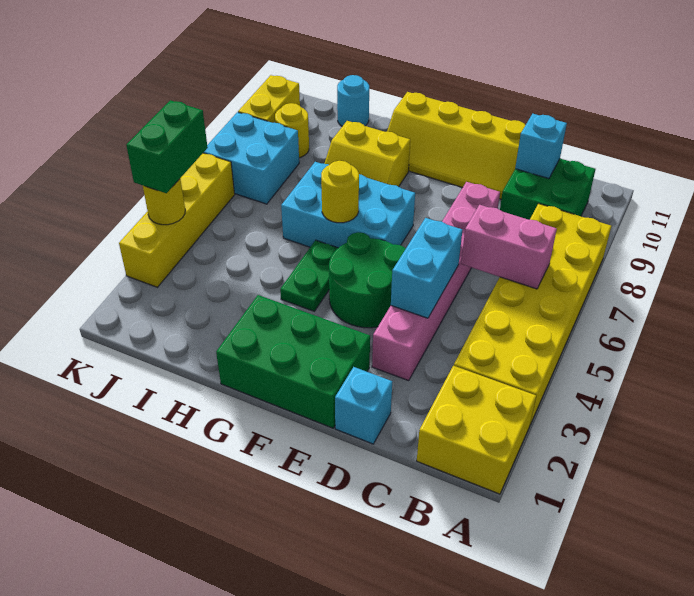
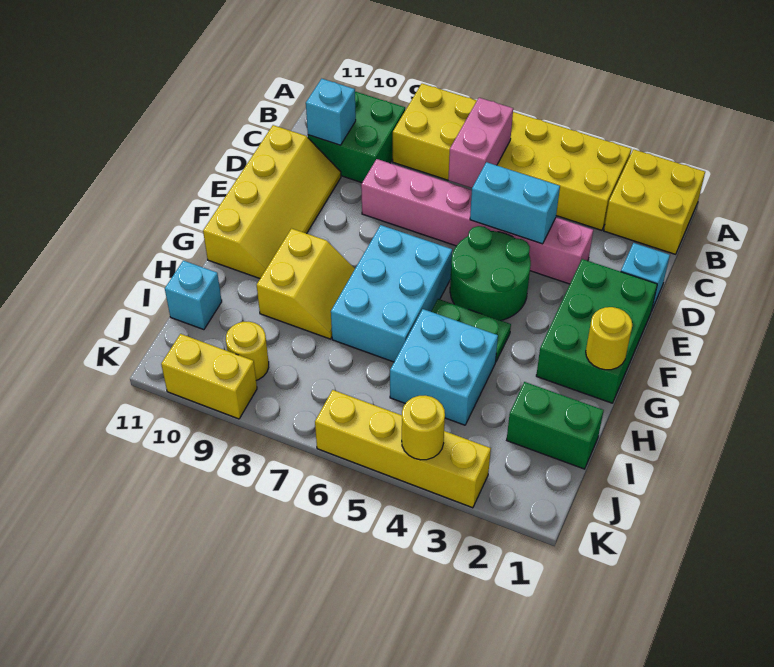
yellow 1x1 round brick [321,161,359,223] -> yellow 1x1 round brick moved to [586,307,632,370]
cyan 1x1 round brick [337,75,369,126] -> cyan 1x1 brick [165,261,222,330]
cyan 2x2 brick [203,112,299,204] -> cyan 2x2 brick moved to [390,309,498,425]
green 1x2 brick [126,100,208,193] -> green 1x2 brick moved to [507,382,604,469]

